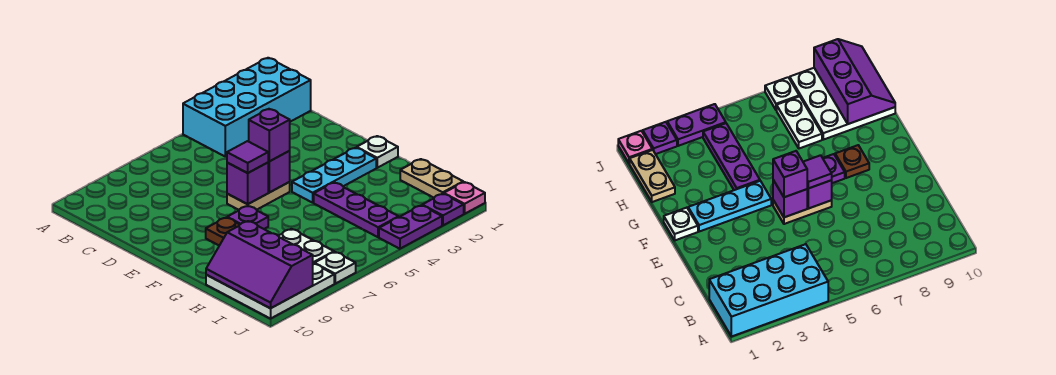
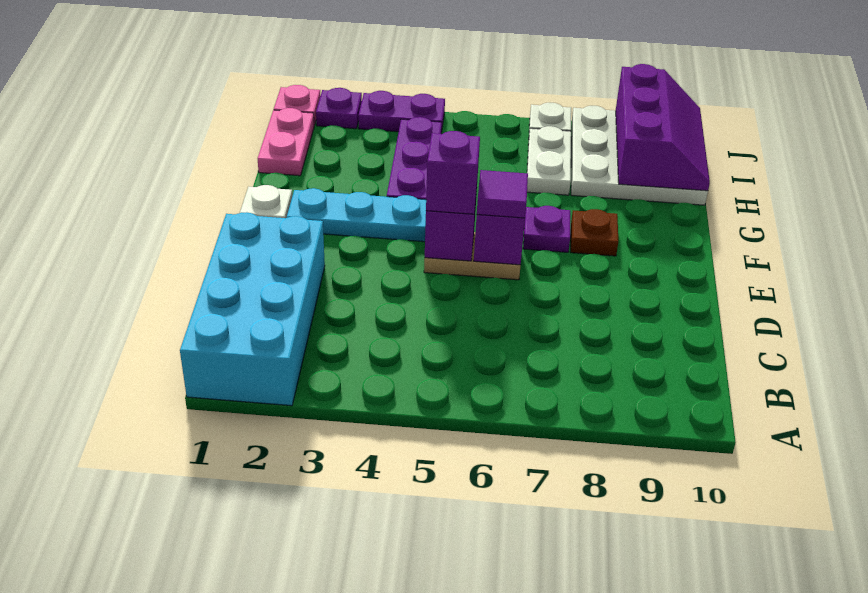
cyan 2x4 brick [183,58,311,157] -> cyan 2x4 brick turned to [180,212,325,406]
tan 1x2 plate [400,159,463,198] -> pink 1x2 plate [258,108,314,176]

